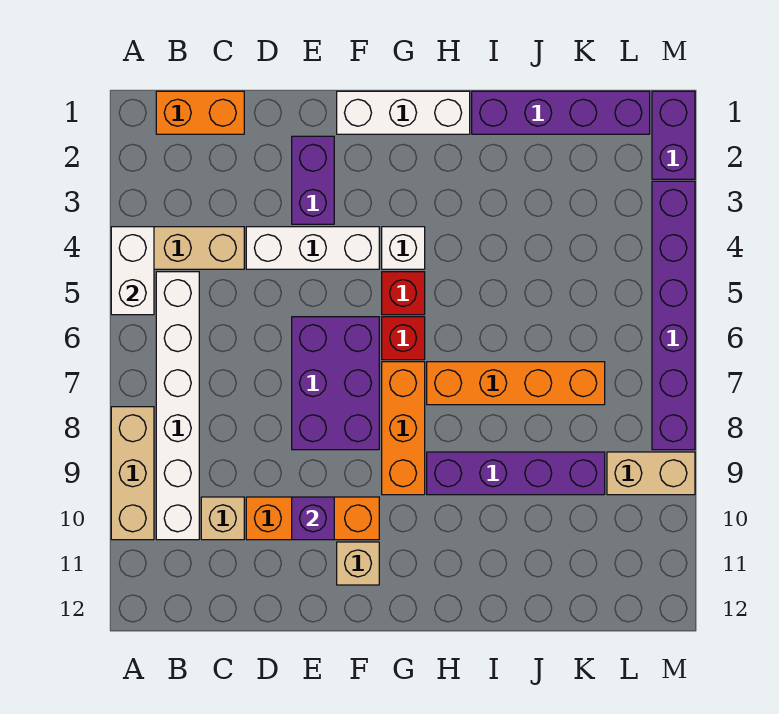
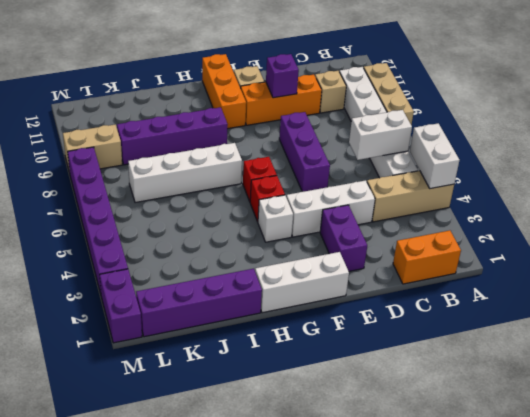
none -> white 1x2 brick [349,110,412,160]
purple 2x3 brick [292,317,379,450] -> purple 1x3 brick [279,112,330,192]
orange 1x3 brick [382,362,425,495] -> orange 1x3 brick moved to [202,54,246,129]
orange 1x4 brick [427,362,605,405] -> white 1x4 brick [128,143,242,203]

